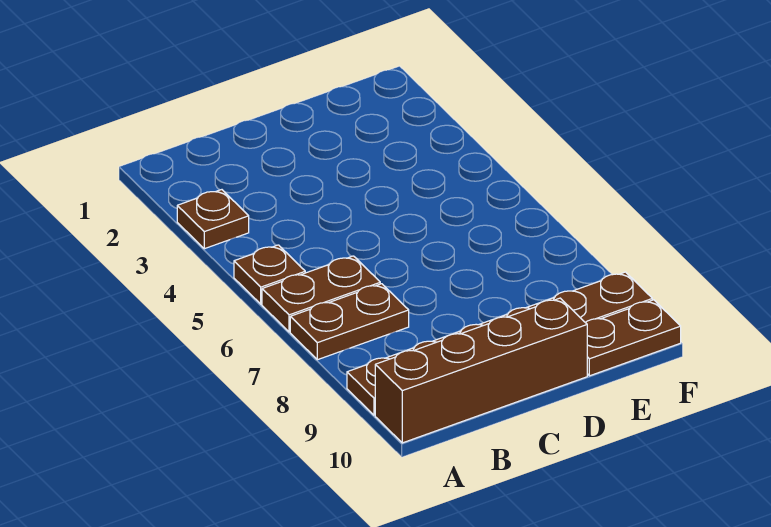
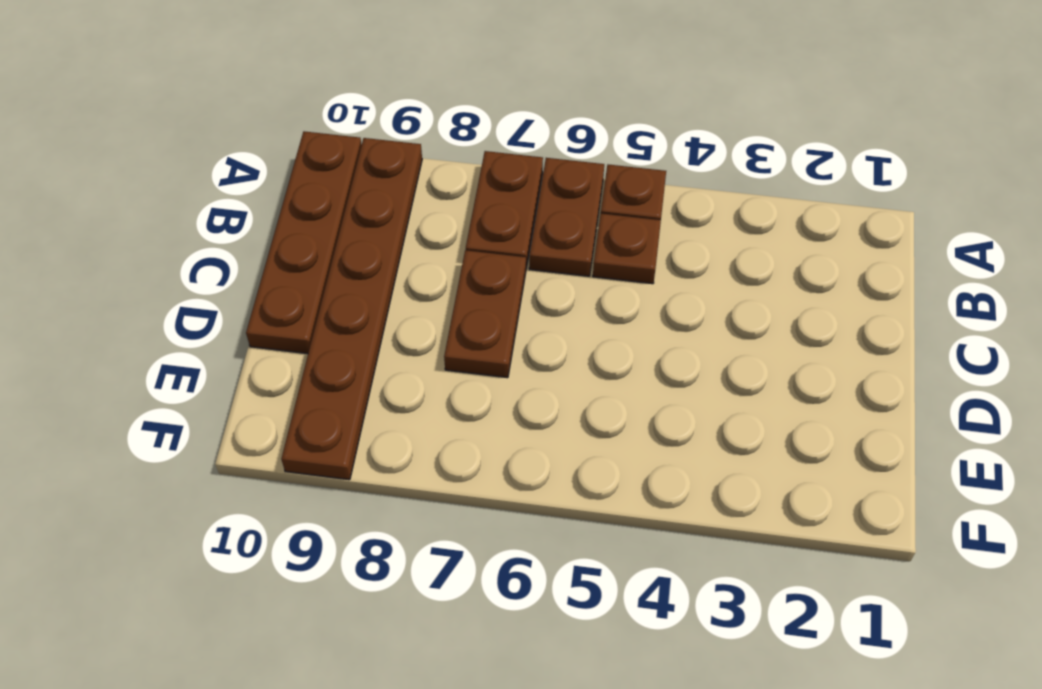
brown 1x1 plate [177,190,249,249] -> brown 1x1 plate moved to [593,214,661,284]
brown 1x4 brick [375,298,587,443] -> brown 1x4 plate [246,131,362,354]
brown 1x2 plate [585,300,681,376] -> brown 1x2 plate moved to [444,250,526,378]

